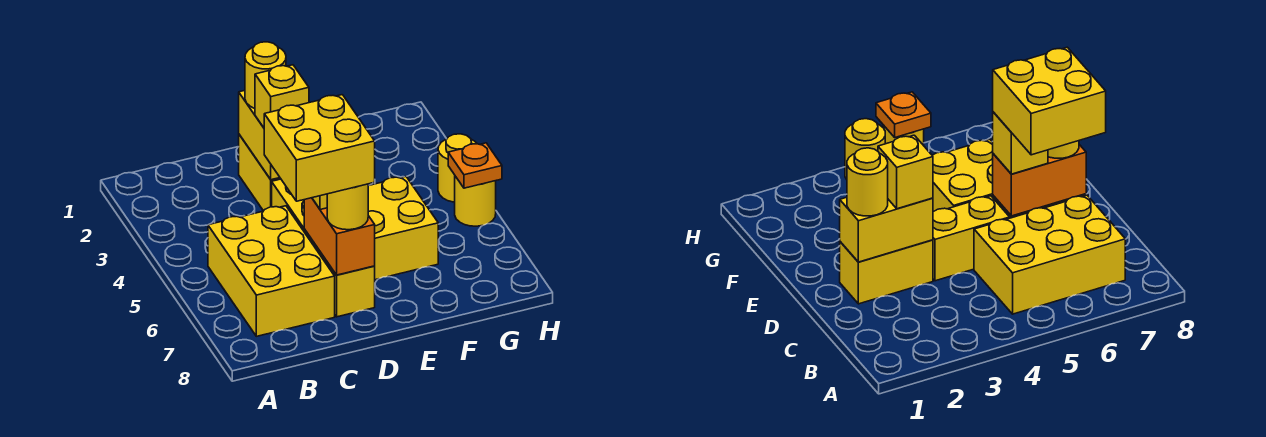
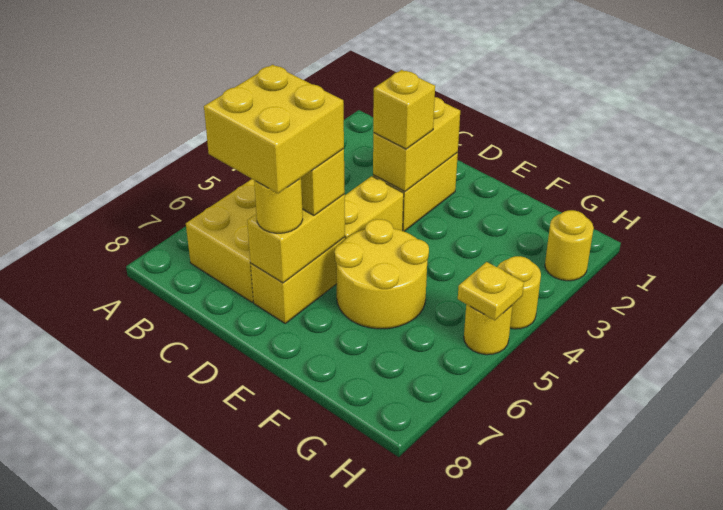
yellow 1x1 round brick [245,42,286,109] -> yellow 1x1 round brick moved to [545,210,594,281]
orange 1x2 brick [304,198,375,275] -> yellow 1x2 brick [247,194,345,283]
yellow 2x2 brick [368,177,438,280] -> yellow 2x2 round brick [334,219,429,329]
orange 1x1 plate [448,143,502,188] -> yellow 1x1 plate [458,262,524,320]

